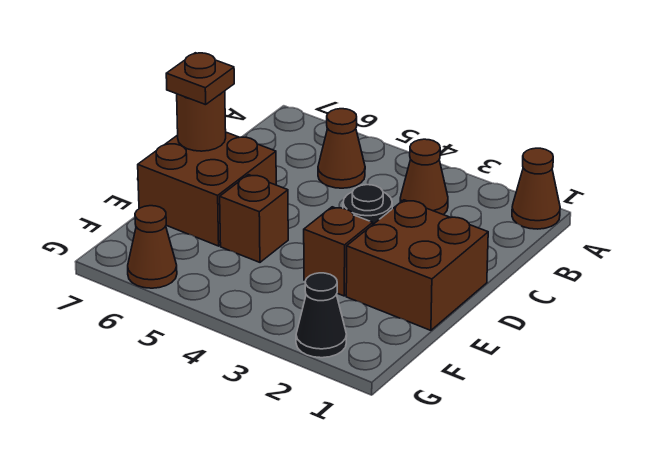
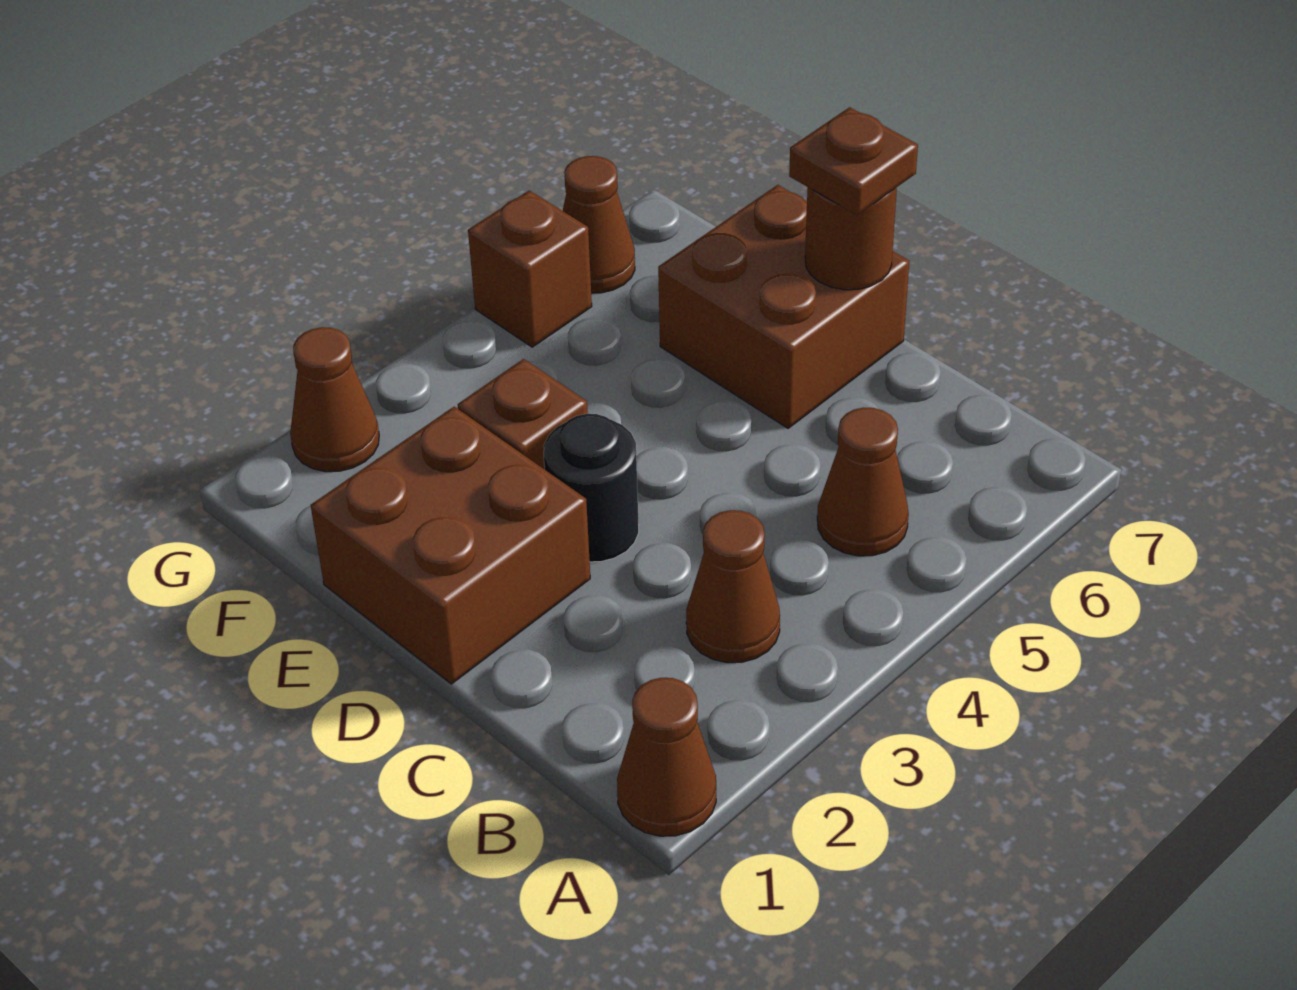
brown 1x1 brick [220,175,288,262] -> brown 1x1 brick moved to [468,191,592,347]
black 1x1 cone [296,273,347,358] -> brown 1x1 cone [290,327,379,472]

